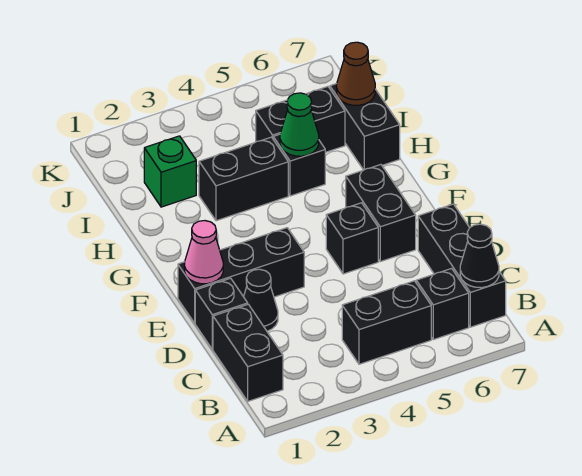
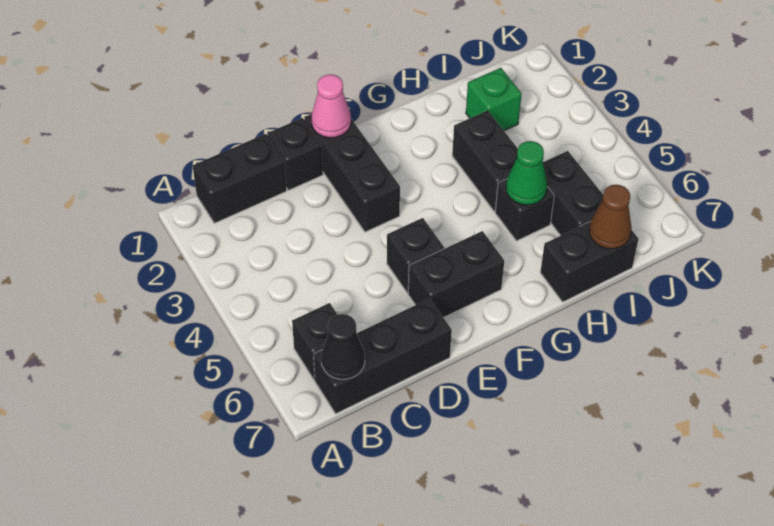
black 1x2 brick [342,281,431,364] -> none
black 1x1 cone [244,269,278,331] -> none

